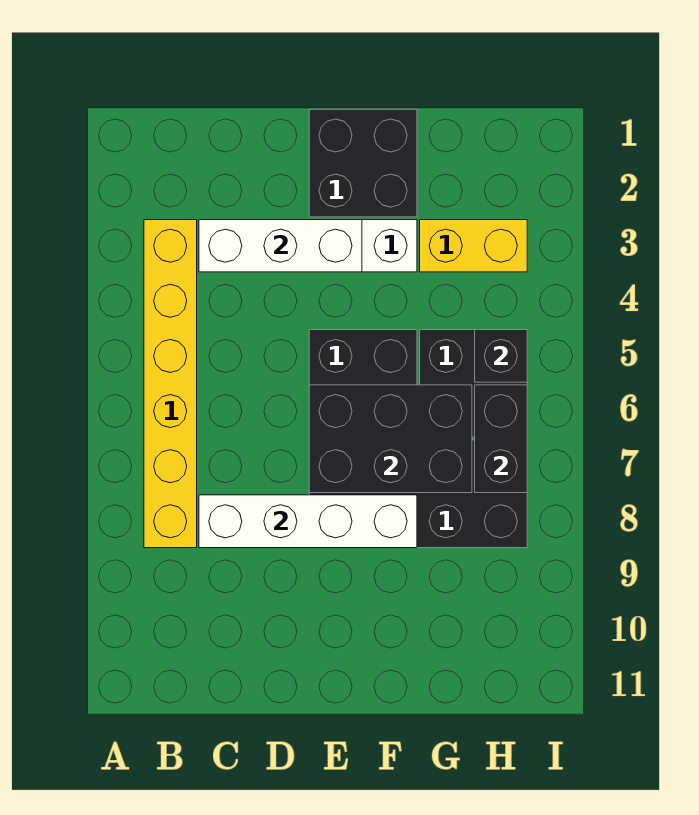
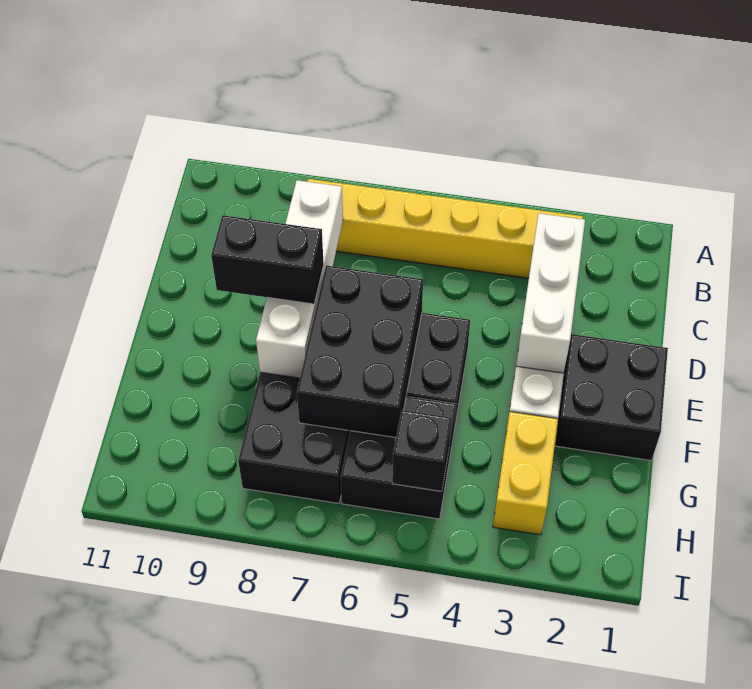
black 1x2 brick [475,385,527,493] -> black 1x2 brick moved to [211,215,324,304]

